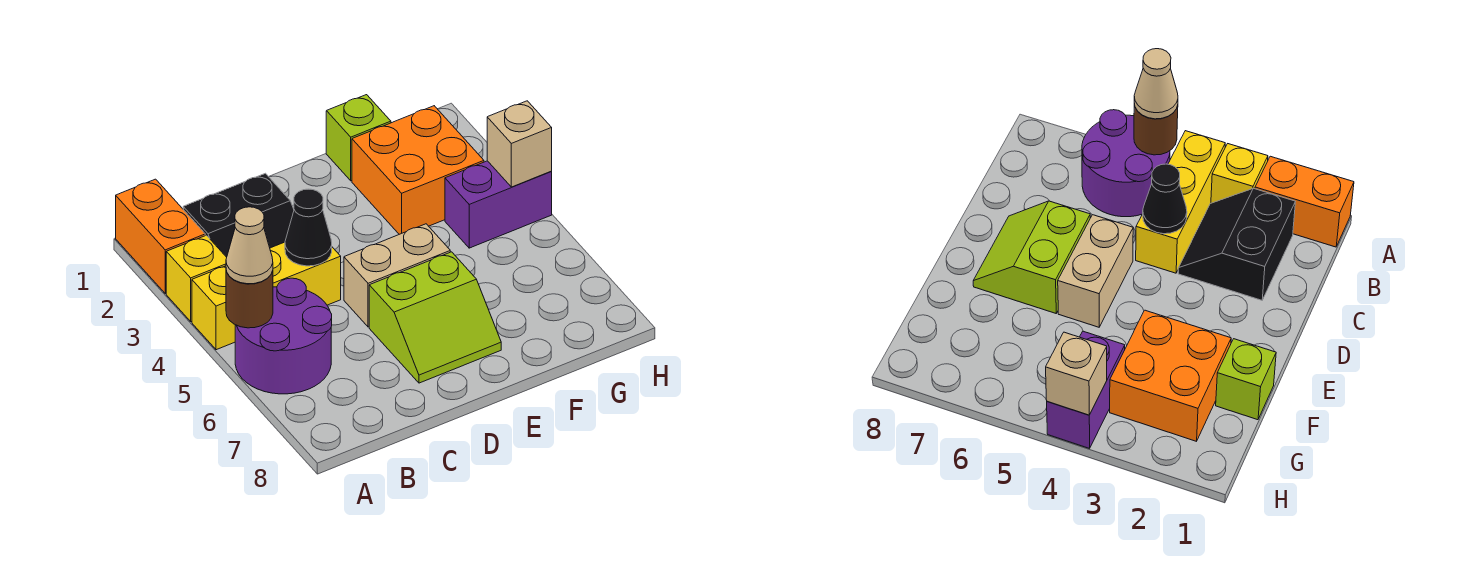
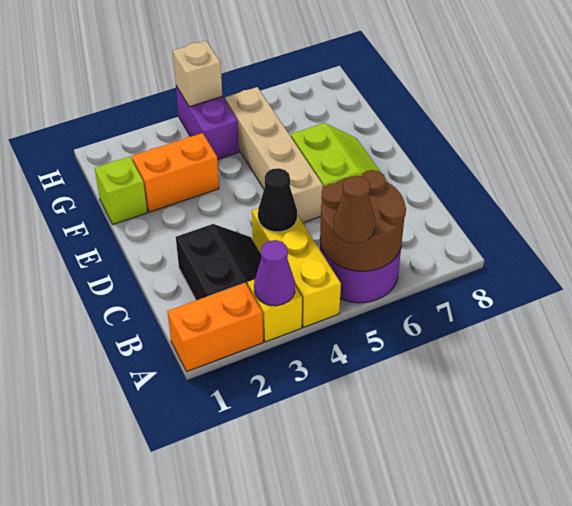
none -> purple 1x1 cone [254,240,295,306]
brown 1x1 round brick [226,271,273,328] -> brown 2x2 round brick [320,170,406,271]
tan 1x1 cone [226,207,273,284] -> brown 1x1 cone [333,176,375,243]
tan 1x2 brick [344,224,450,327] -> tan 1x4 brick [225,87,323,223]
orange 2x2 brick [352,106,484,234] -> orange 1x2 brick [132,133,219,212]

